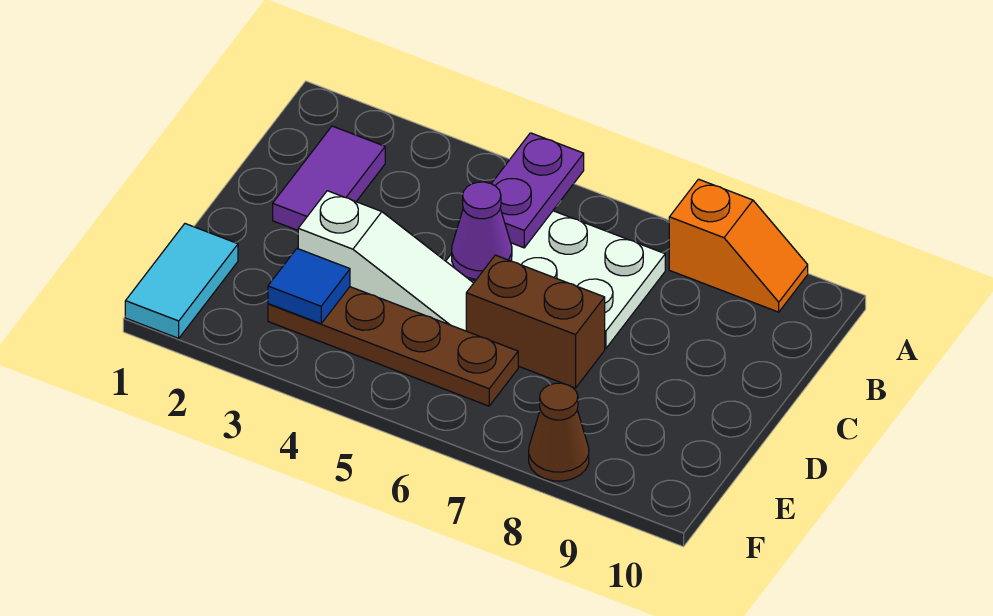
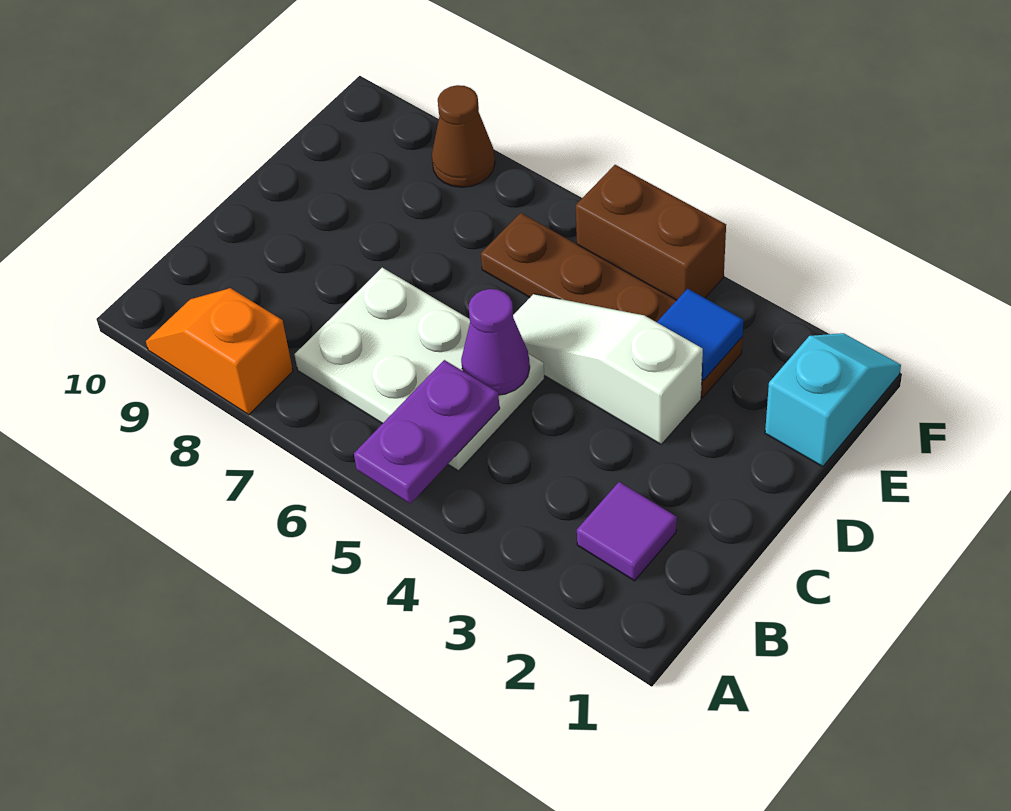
purple 1x2 tile [273,126,385,230] -> purple 1x1 tile [577,482,677,581]
brown 1x2 brick [466,255,605,388] -> brown 1x2 brick moved to [576,165,726,300]
cyan 1x2 tile [125,224,238,338] -> cyan 1x2 slope [765,333,901,467]

